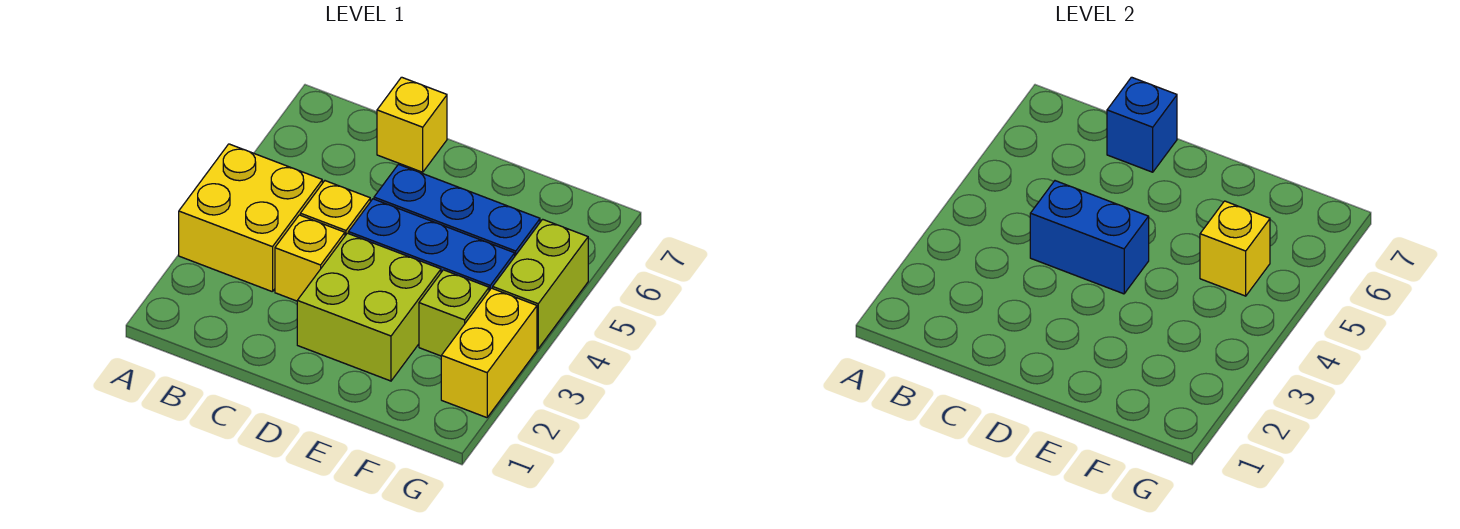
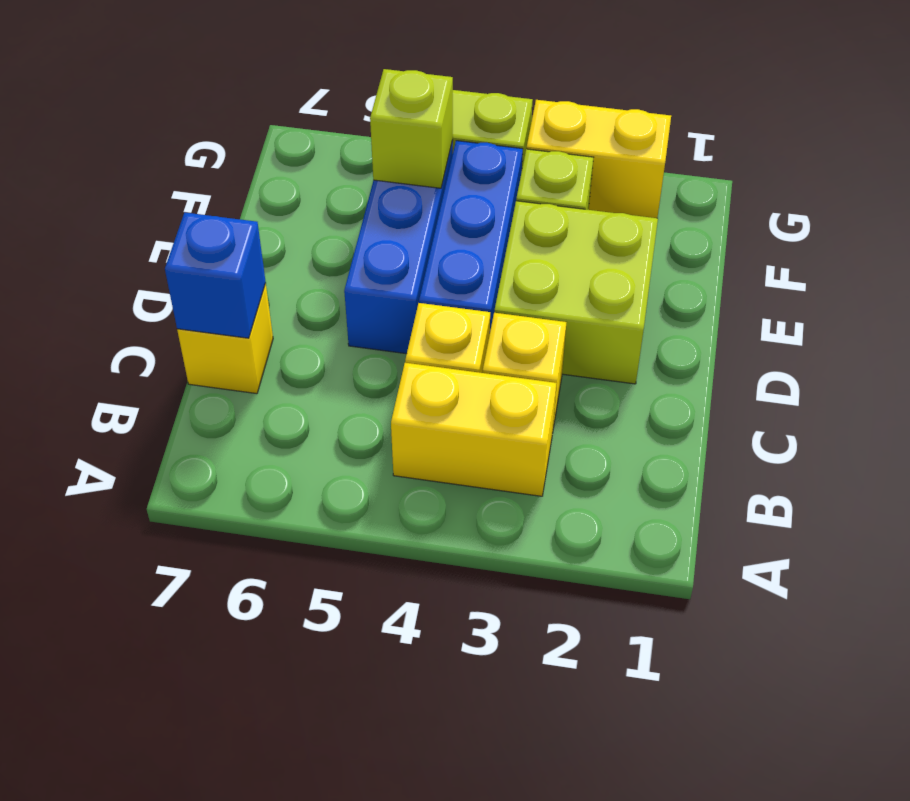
yellow 2x2 brick [179,144,322,292] -> yellow 1x2 brick [391,363,557,496]
blue 1x2 brick [1030,181,1149,294] -> none
yellow 1x1 brick [1200,201,1270,296] -> lime 1x1 brick [370,69,453,188]

